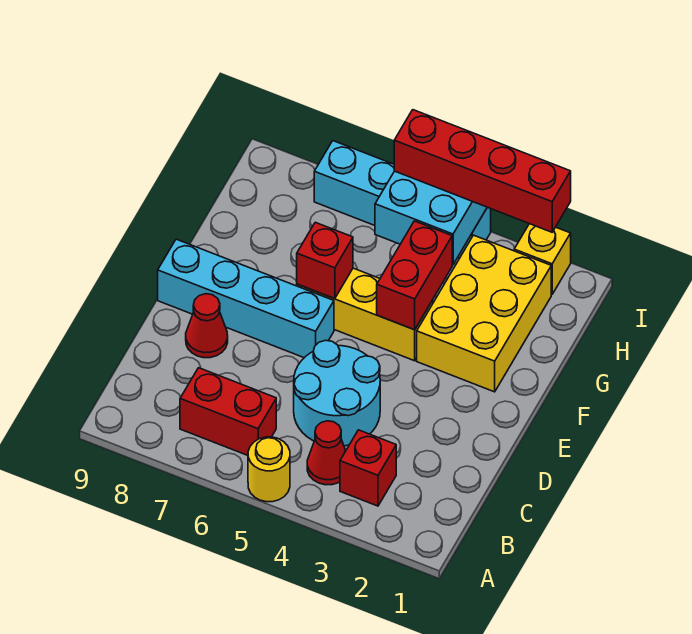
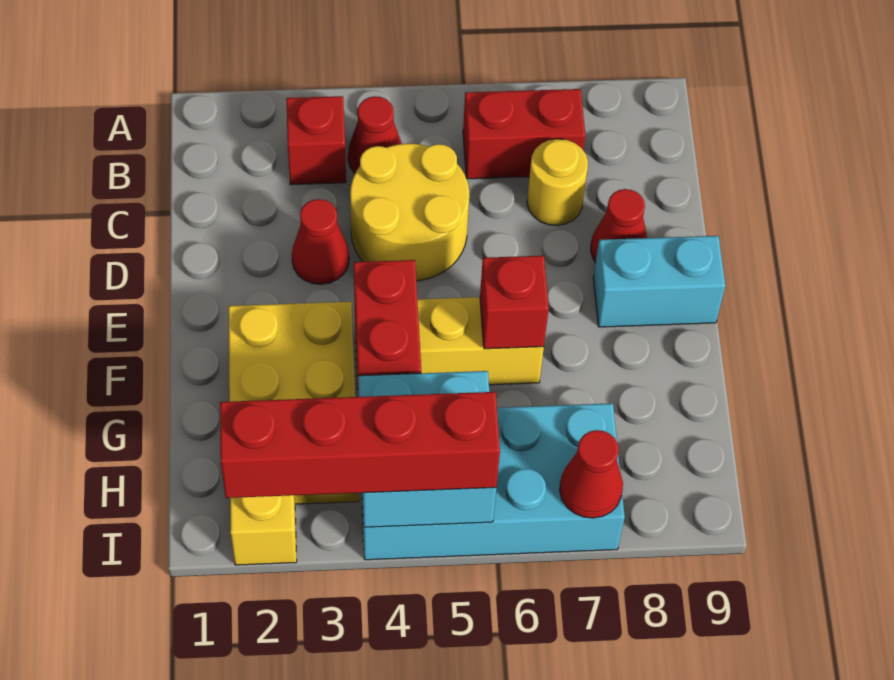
yellow 1x1 round brick [248,437,290,502] -> yellow 1x1 round brick moved to [527,139,588,225]
cyan 2x2 round brick [294,340,380,446] -> yellow 2x2 round brick [350,144,469,281]
none -> red 1x1 cone [292,199,349,284]
cyan 1x4 brick [158,239,334,358] -> cyan 1x2 brick [593,236,725,327]
cyan 1x4 brick [314,141,491,258] -> cyan 2x4 brick [362,403,625,560]
none -> red 1x1 cone [560,430,623,518]

